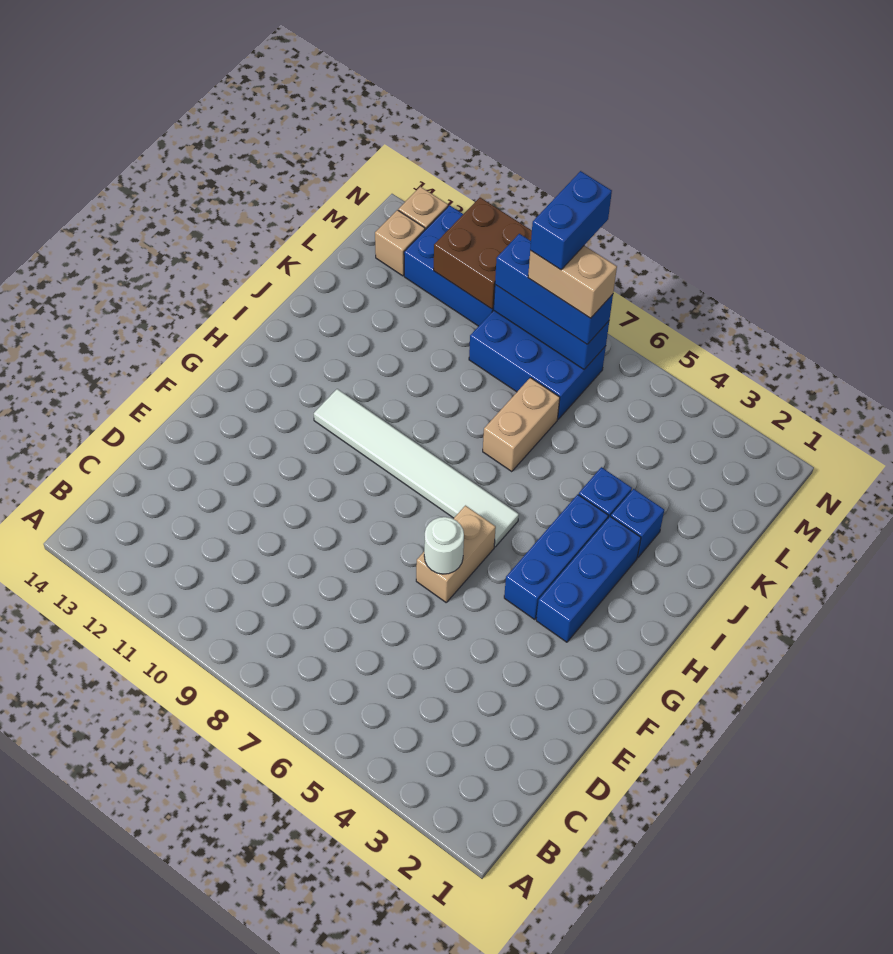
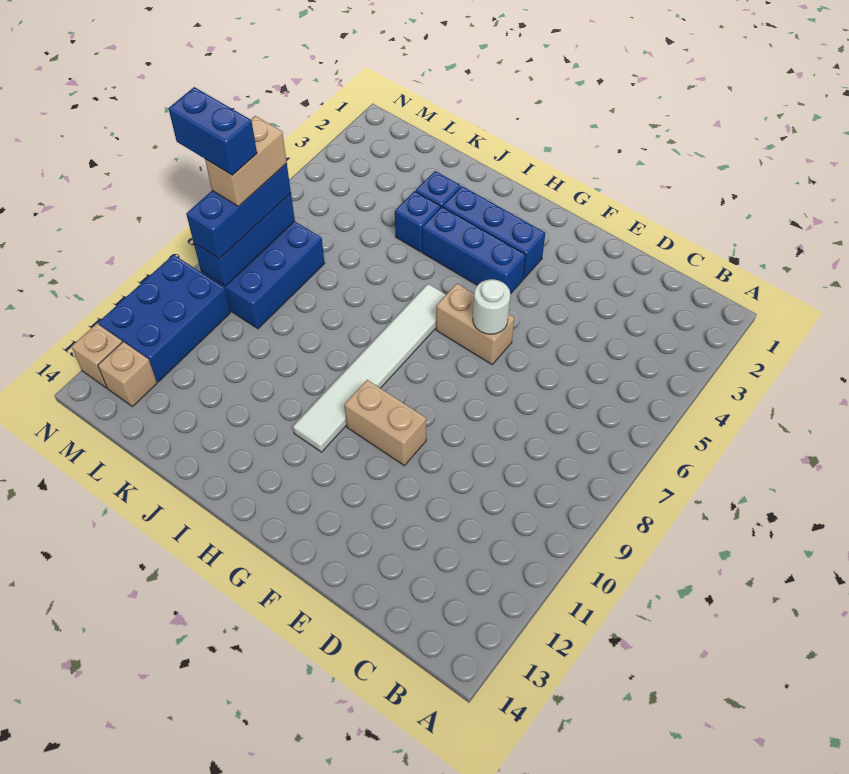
tan 1x2 brick [483,378,560,472] -> tan 1x2 brick moved to [344,380,426,466]
brown 2x2 brick [434,198,532,309] -> none

